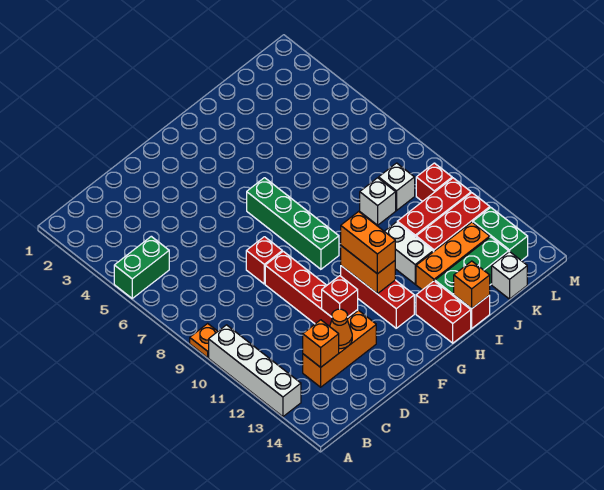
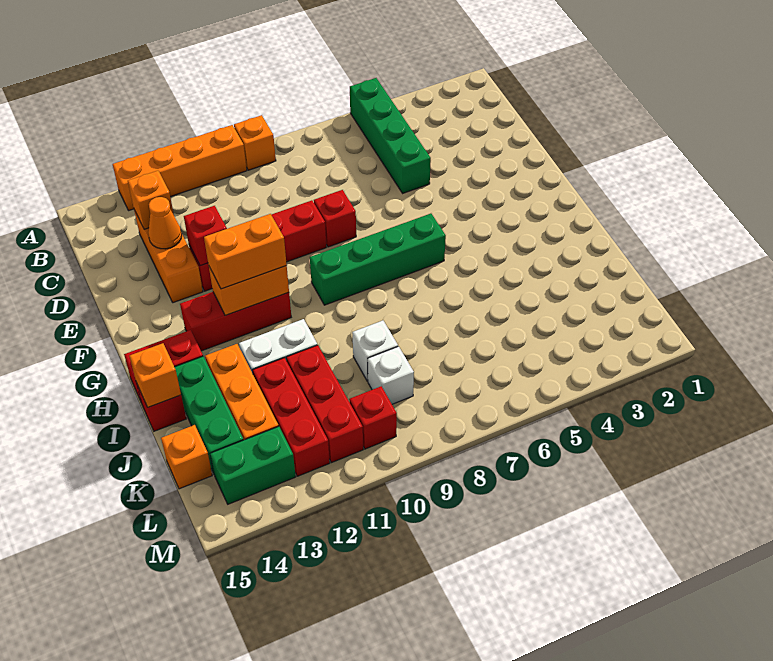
green 1x2 brick [114,236,169,298] -> green 1x4 brick [350,78,431,193]
orange 1x1 plate [190,323,218,358] -> orange 1x1 brick [234,115,276,170]
white 1x4 brick [209,325,301,417] -> orange 1x4 brick [113,125,247,211]
white 1x1 brick [492,252,527,299] -> orange 1x1 brick [161,425,212,489]

